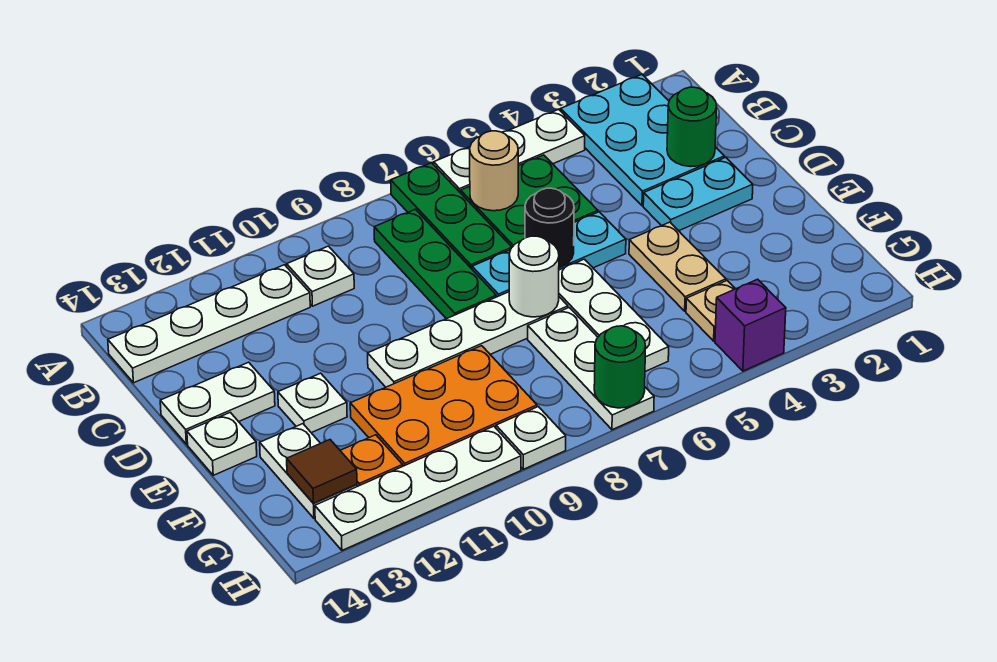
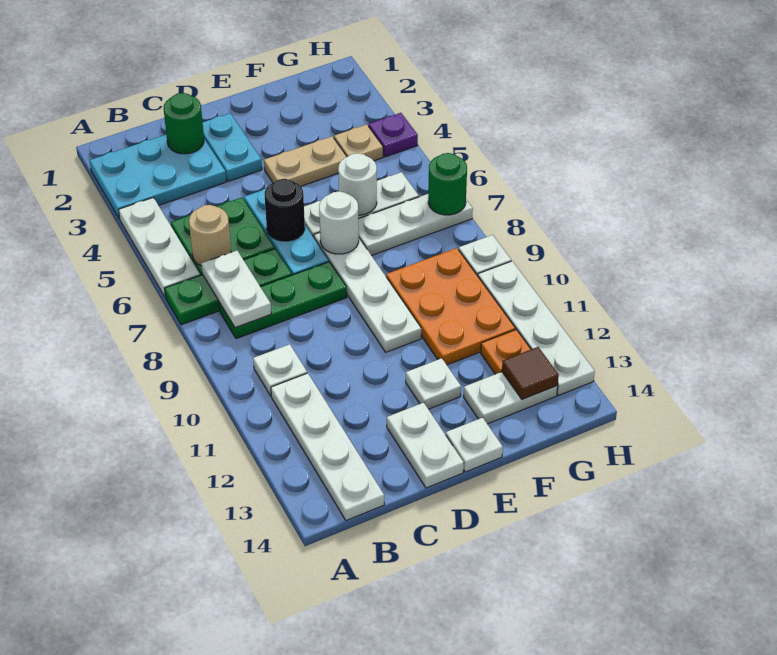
none -> white 1x2 plate [201,251,271,328]
none -> white 1x1 round brick [338,153,377,215]
purple 1x1 brick [715,279,786,371] -> purple 1x1 plate [369,113,418,157]

